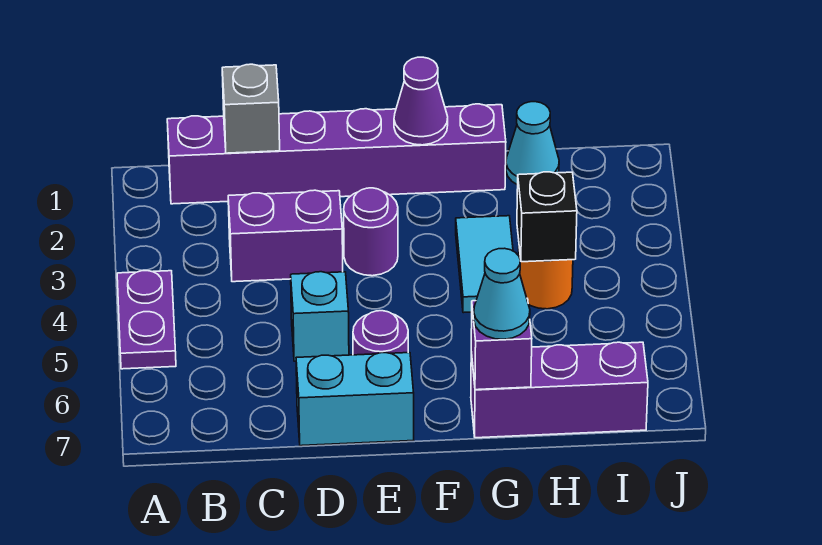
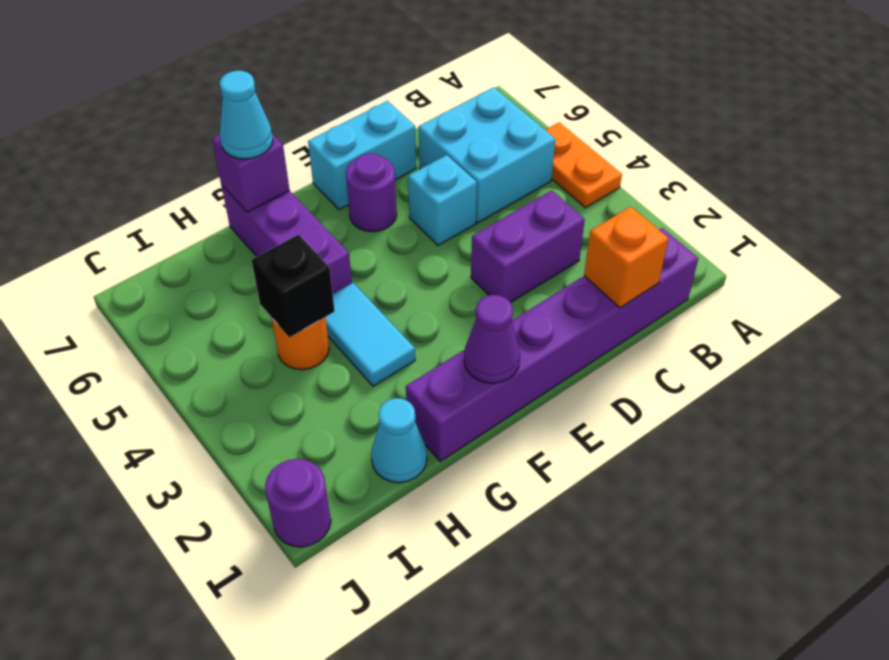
purple 1x2 plate [117,271,176,369] -> orange 1x2 plate [546,122,622,208]
none -> cyan 2x2 brick [419,87,555,223]
grey 1x1 brick [222,64,280,153] -> orange 1x1 brick [584,207,669,308]
purple 1x1 round brick [344,188,398,276] -> purple 1x1 round brick moved to [265,459,331,547]
purple 1x3 brick [471,342,648,438] -> purple 1x3 brick turned to [221,185,352,294]

